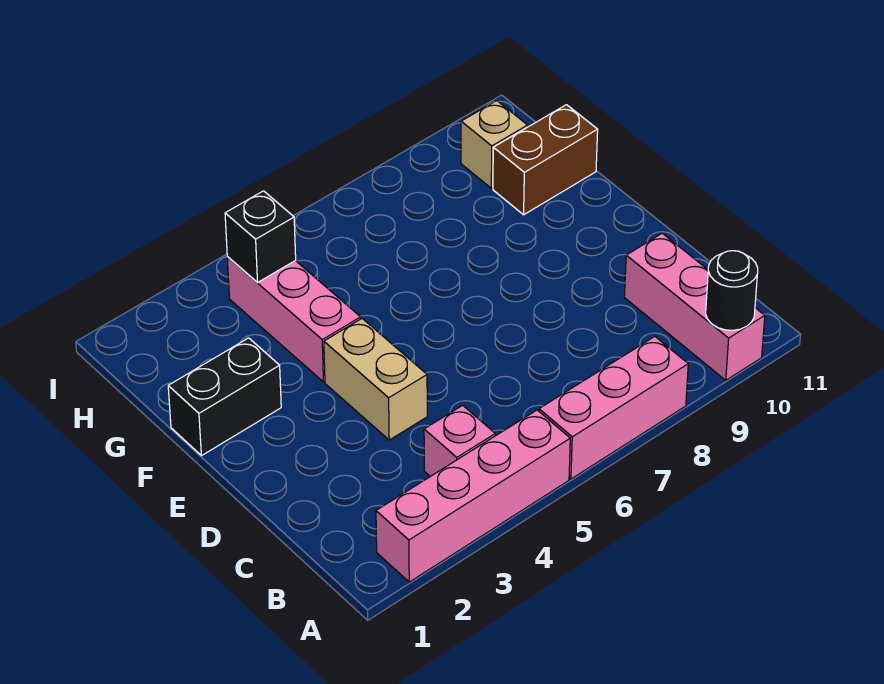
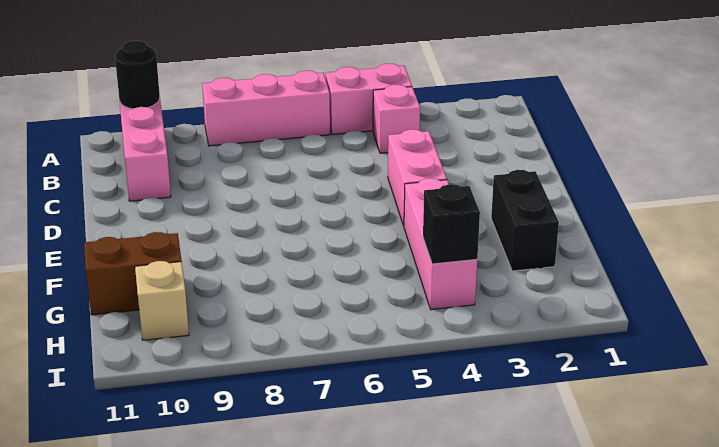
pink 1x4 brick [376,410,570,582] -> pink 1x2 brick [326,63,412,135]
tan 1x2 brick [324,319,427,440] -> pink 1x2 brick [388,129,447,226]
black 1x2 brick [168,338,281,456] -> black 1x2 brick turned to [491,170,559,271]

